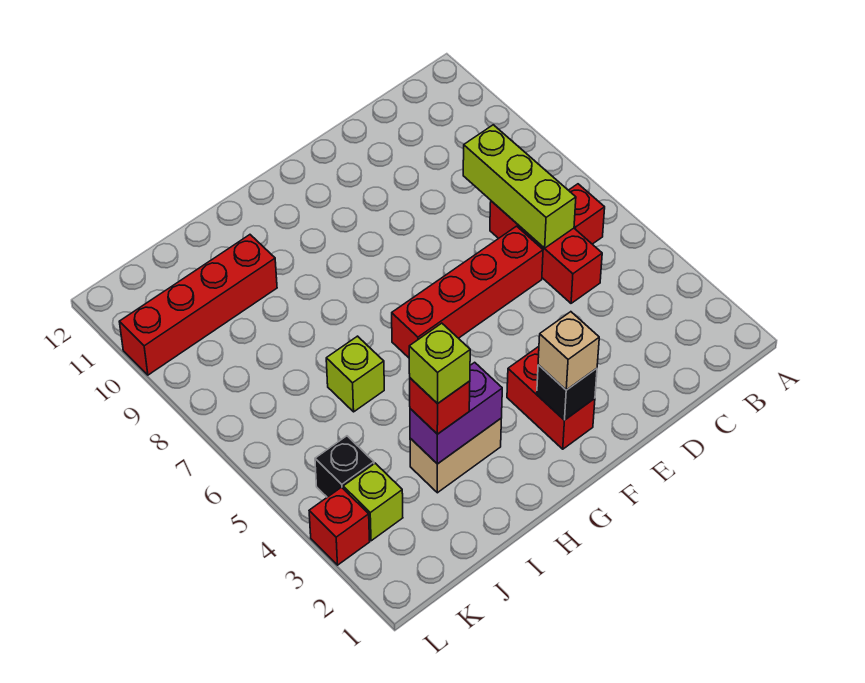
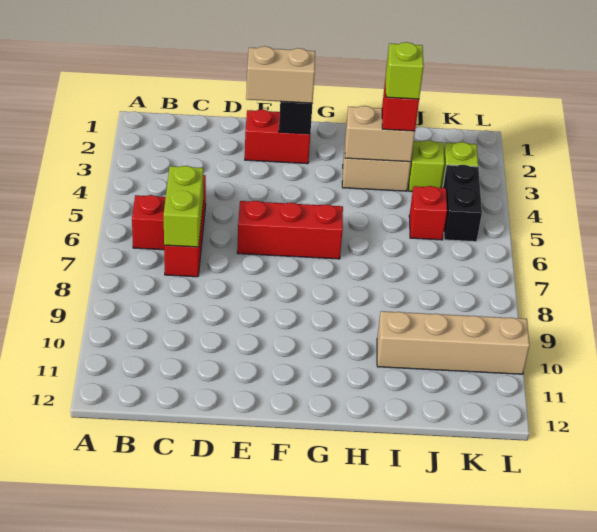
lime 1x3 brick [463,125,576,248] -> lime 1x2 brick [164,166,204,247]
red 1x4 brick [392,226,543,358] -> red 1x3 brick [237,201,343,259]
red 1x2 brick [507,347,595,449] -> red 1x2 brick turned to [245,109,310,164]
tan 1x1 brick [538,312,599,390] -> tan 1x2 brick [246,46,315,103]
purple 1x2 brick [410,362,502,464] -> tan 1x2 brick [345,106,415,162]
lime 1x1 brick [326,336,384,412] -> lime 1x1 brick moved to [408,140,445,192]
red 1x4 brick [119,235,277,375] -> tan 1x4 brick [377,311,530,374]
black 1x1 brick [315,436,374,497] -> black 1x2 brick [443,165,482,242]
red 1x1 brick [309,487,370,565] -> red 1x1 brick moved to [409,186,447,240]

